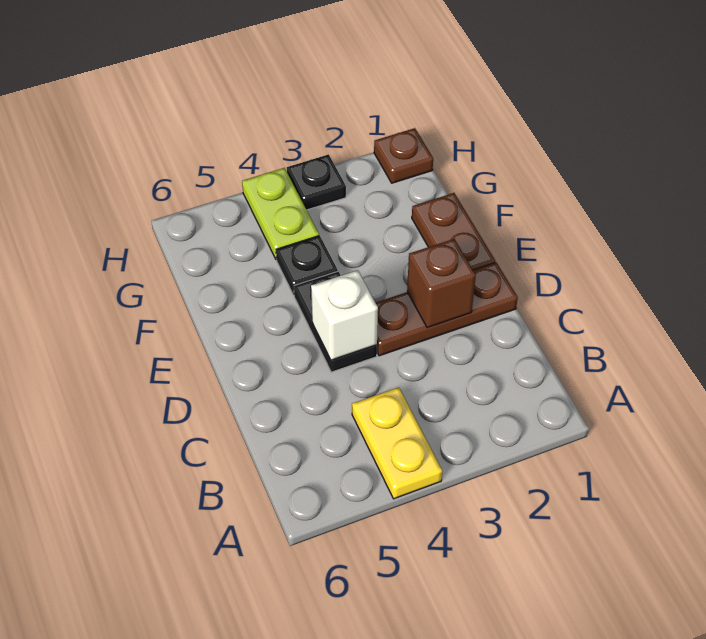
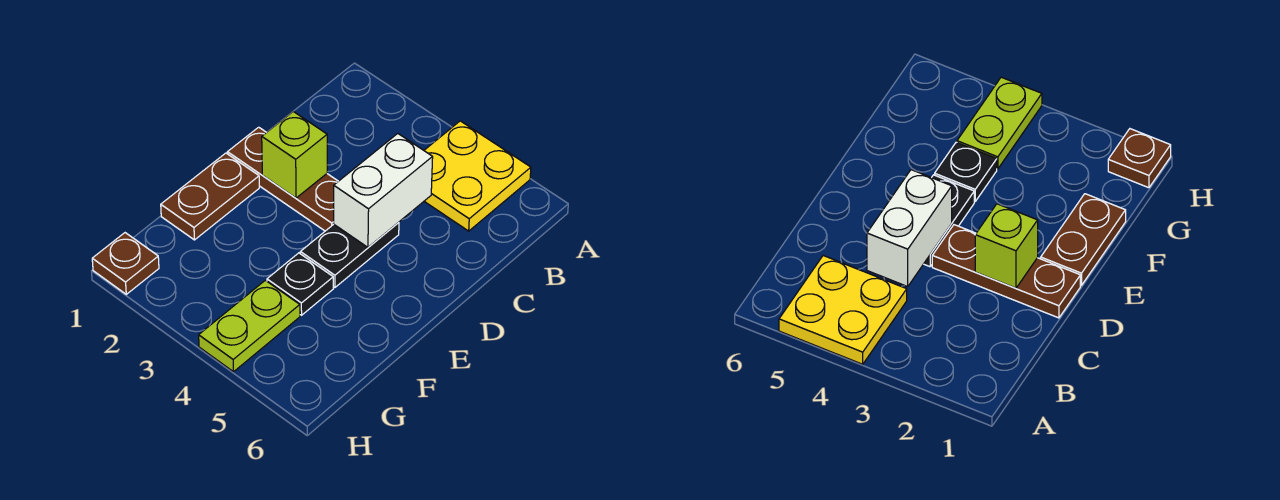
yellow 1x2 plate [352,387,442,499] -> yellow 2x2 plate [424,121,531,231]
brown 1x1 brick [407,239,476,328] -> lime 1x1 brick [262,112,327,198]
white 1x1 brick [311,270,378,360] -> white 1x2 brick [334,134,433,247]
black 1x1 plate [287,154,346,210] -> none

